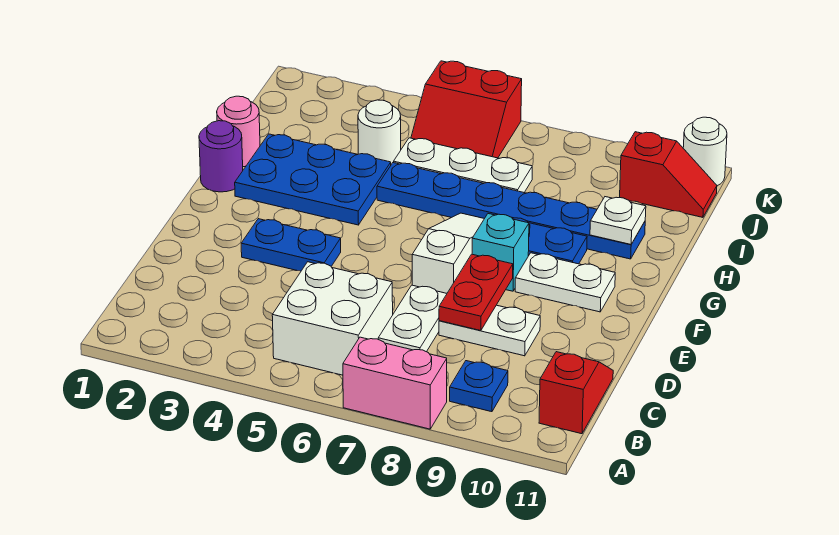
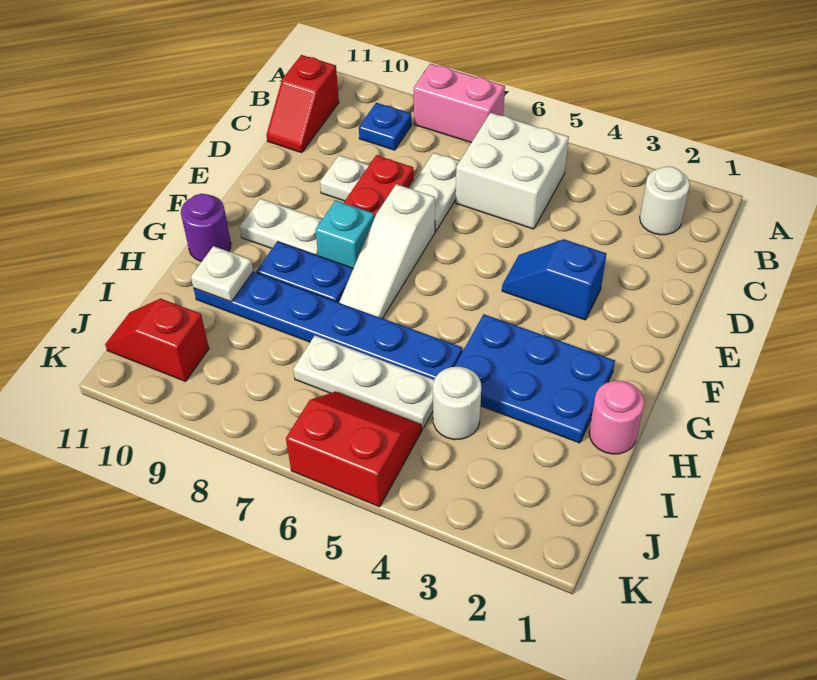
blue 1x2 plate [241,219,341,271] -> blue 1x2 slope [502,239,606,320]
purple 1x1 round brick [199,121,243,192] -> purple 1x1 round brick moved to [181,194,231,261]
white 1x1 round brick [683,117,727,186] -> white 1x1 round brick moved to [640,166,690,235]

